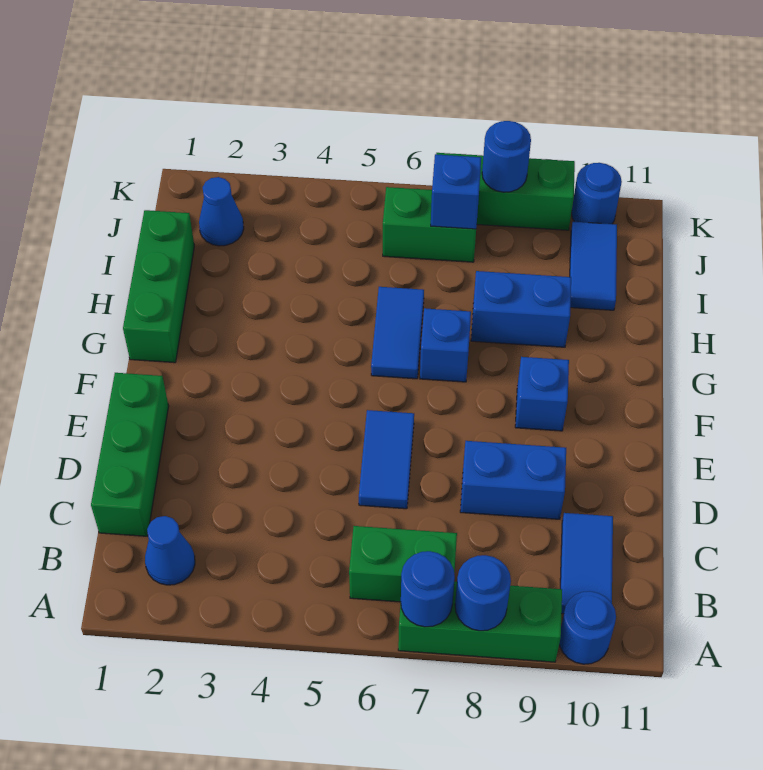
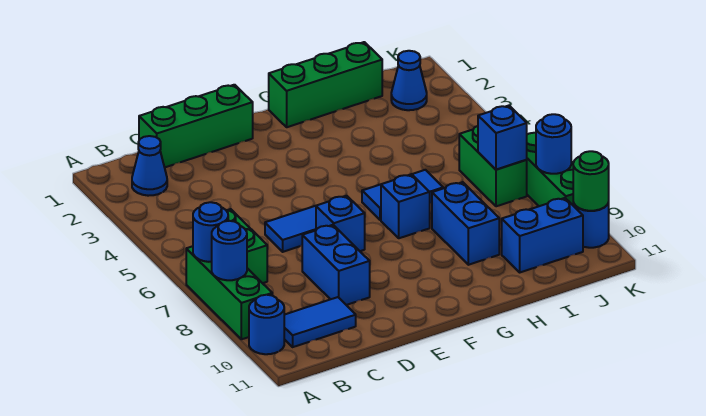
blue 1x1 brick [515,357,569,431] -> blue 1x1 brick moved to [316,196,365,251]
blue 1x2 tile [570,222,617,310] -> blue 1x2 brick [502,198,583,272]
none -> green 1x1 round brick [573,151,609,211]

